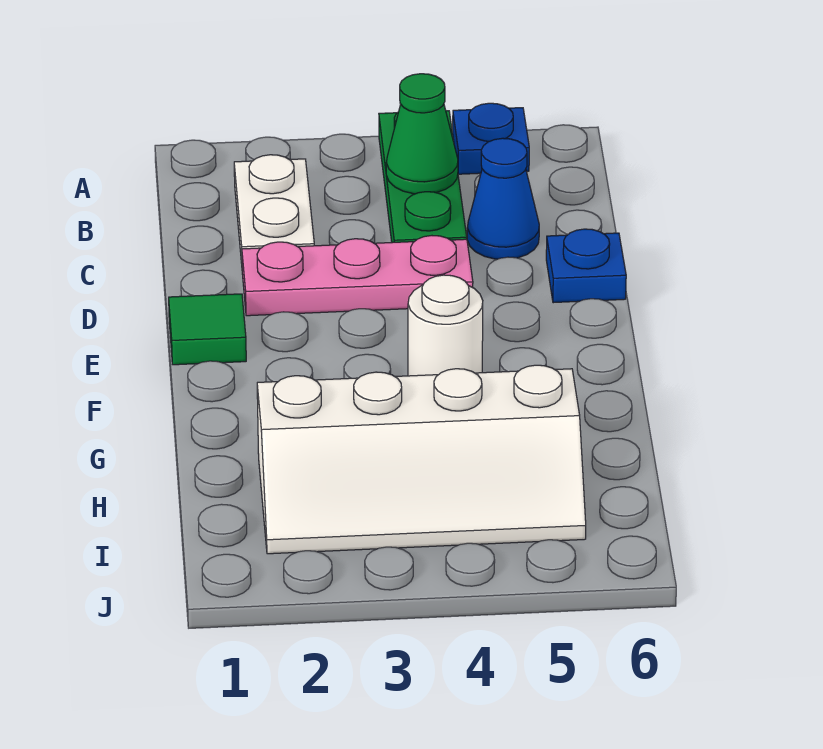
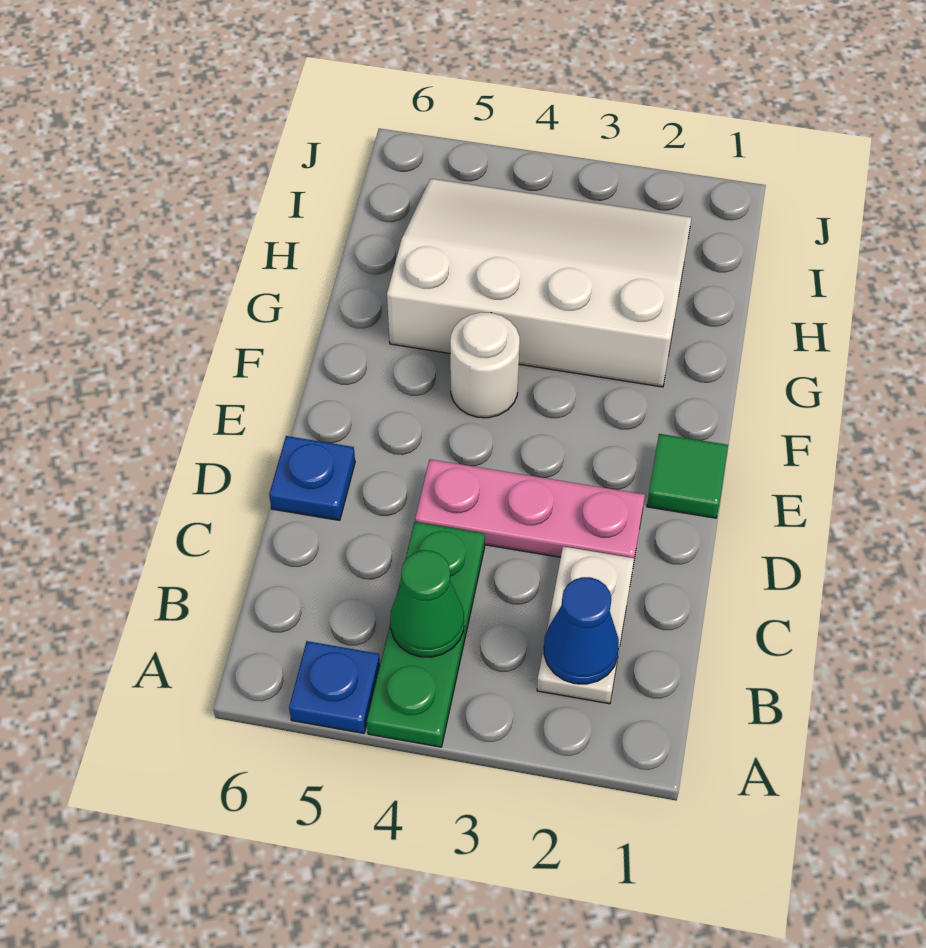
blue 1x1 cone [467,138,539,259] -> blue 1x1 cone moved to [544,577,619,684]
white 2x4 slope [257,365,586,554] -> white 3x4 slope [387,179,691,387]

